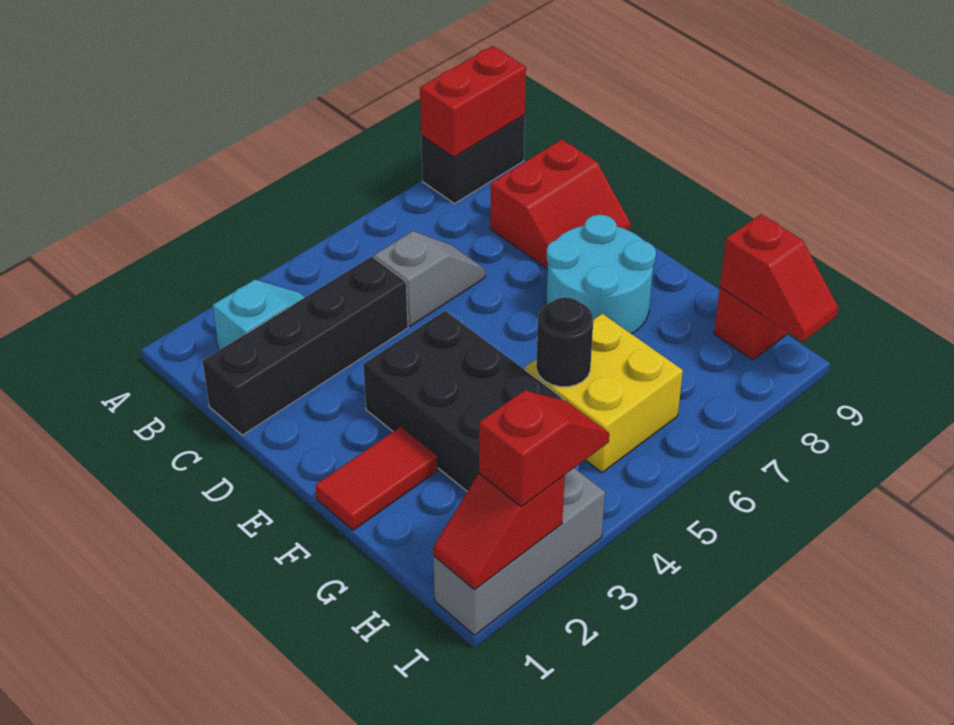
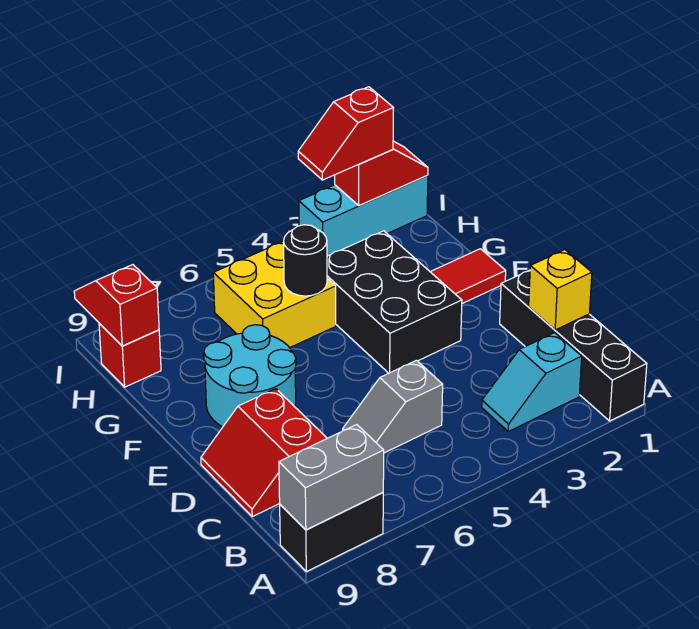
red 1x2 brick [420,46,526,157] -> grey 1x2 brick [279,425,384,530]
black 1x4 brick [203,256,408,435] -> black 1x4 brick turned to [500,270,647,421]
none -> yellow 1x1 brick [529,250,592,330]
red 2x2 slope [490,139,631,269] -> red 2x2 slope turned to [201,389,327,517]
grey 1x3 brick [433,468,605,635] -> cyan 1x3 brick [299,175,428,256]

